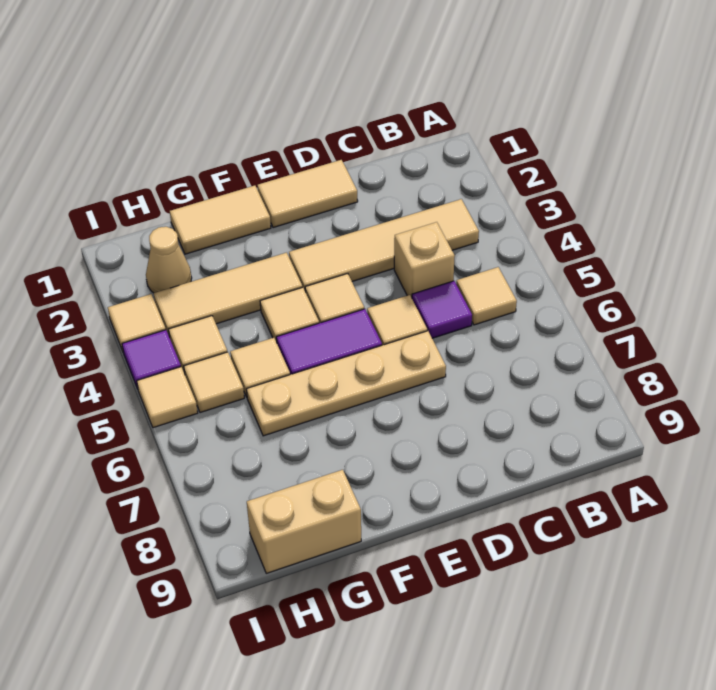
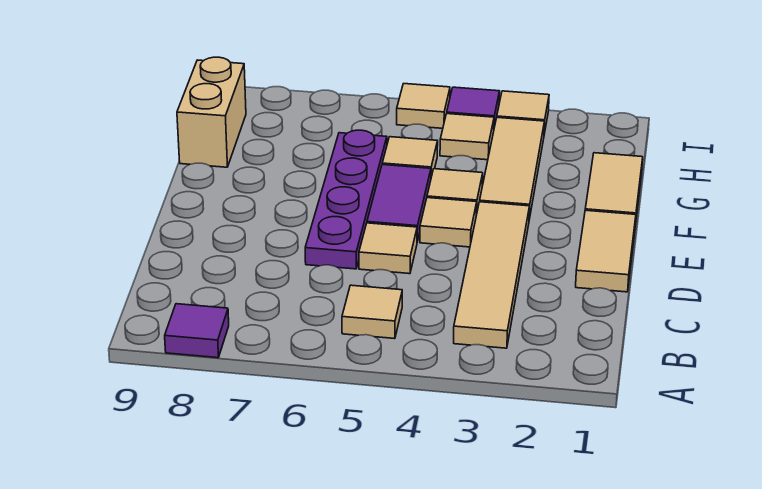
tan 1x1 brick [394,222,455,298] -> none
purple 1x1 tile [412,281,472,338] -> purple 1x1 tile moved to [165,304,229,358]
tan 1x4 plate [247,331,446,436] -> purple 1x4 plate [305,130,387,269]
tan 1x1 cone [146,227,192,293] -> none
tan 1x1 tile [184,352,244,413] -> none

